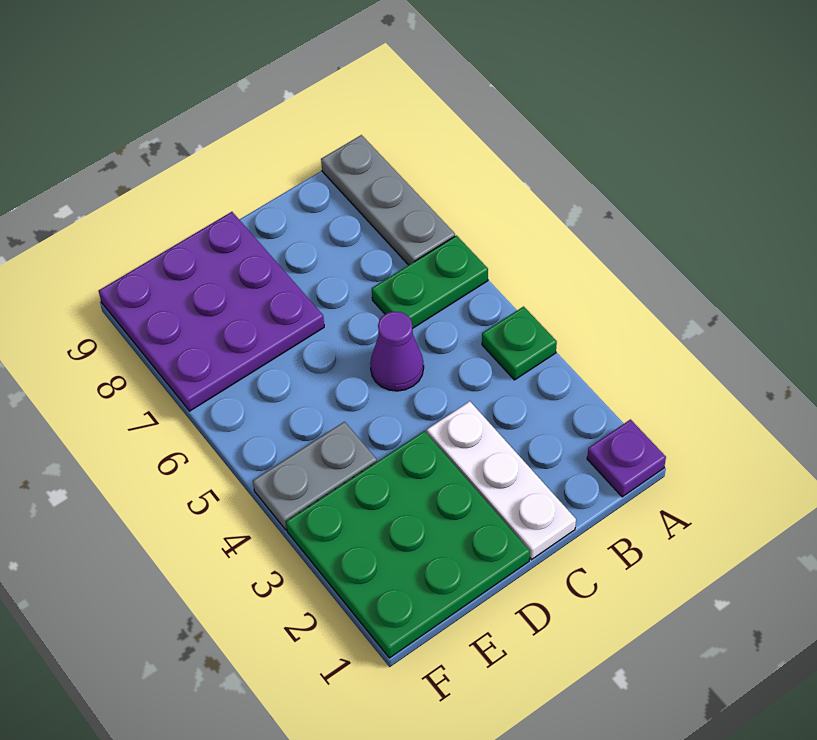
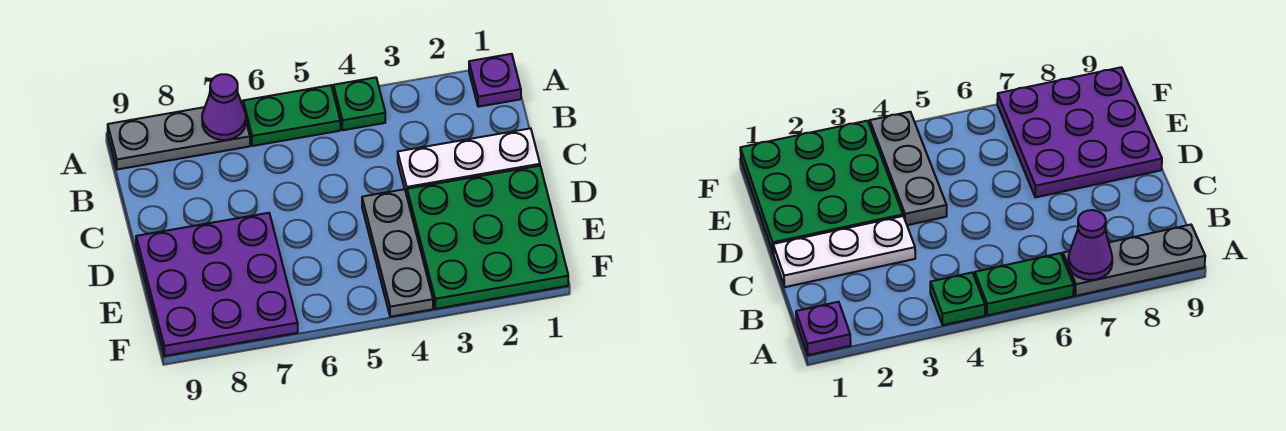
green 1x2 plate [372,236,488,329] -> green 1x2 plate turned to [243,85,340,146]
purple 1x1 cone [370,312,424,391] -> purple 1x1 cone moved to [202,74,246,140]
grey 1x2 plate [253,422,377,530] -> grey 1x3 plate [362,189,433,317]

